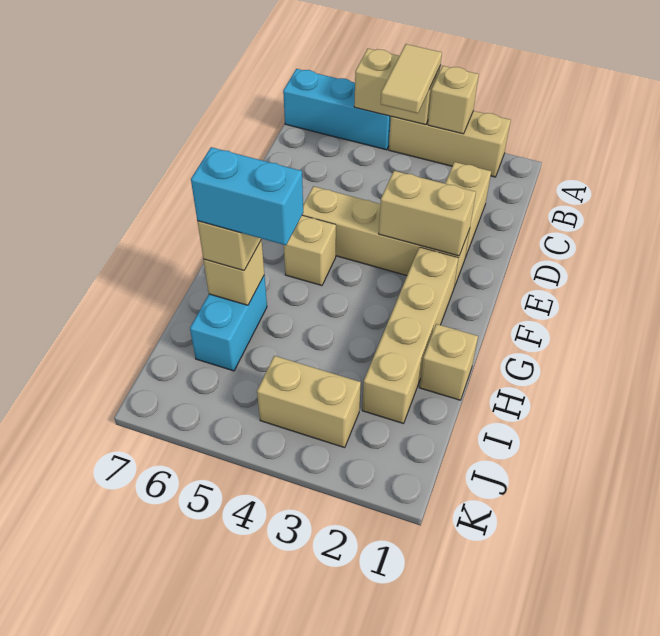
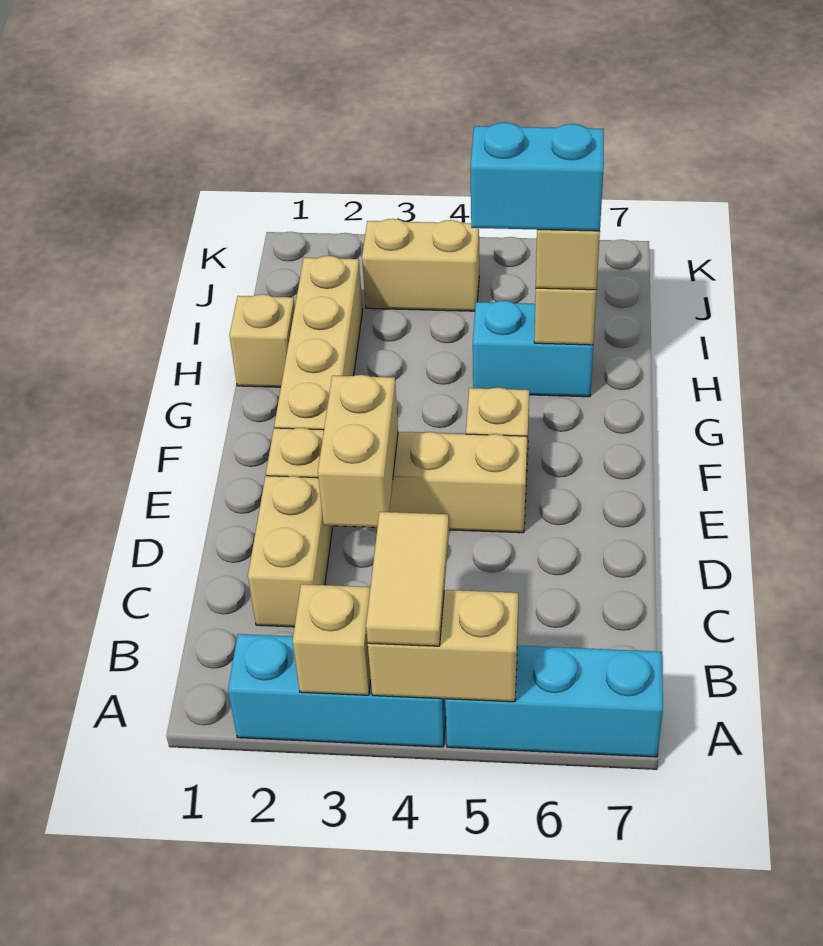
tan 1x3 brick [389,111,511,177] -> cyan 1x3 brick [228,634,446,747]
tan 1x2 brick [379,171,476,256] -> tan 1x2 brick turned to [318,375,398,527]
cyan 1x2 brick [190,275,267,371] -> cyan 1x2 brick turned to [473,301,593,397]

